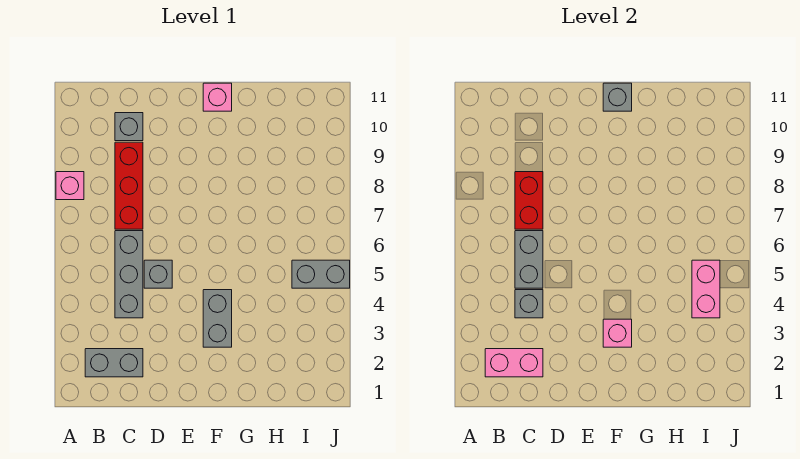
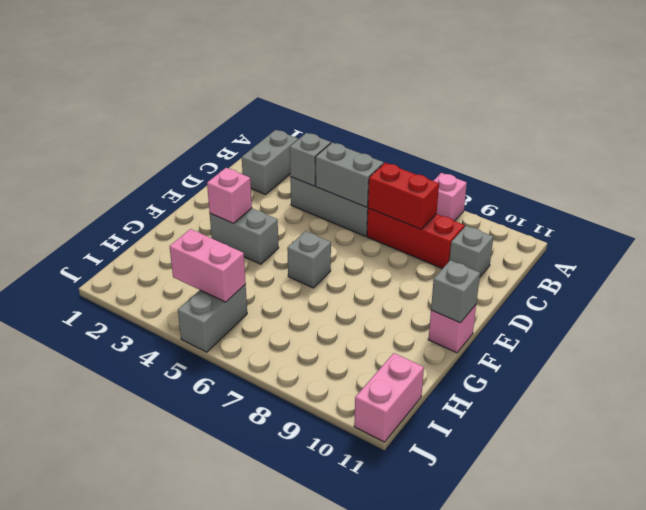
pink 1x2 brick [485,349,543,377] -> pink 1x2 brick moved to [354,353,424,442]
grey 1x1 brick [144,260,172,288] -> grey 1x1 brick moved to [287,231,331,288]

